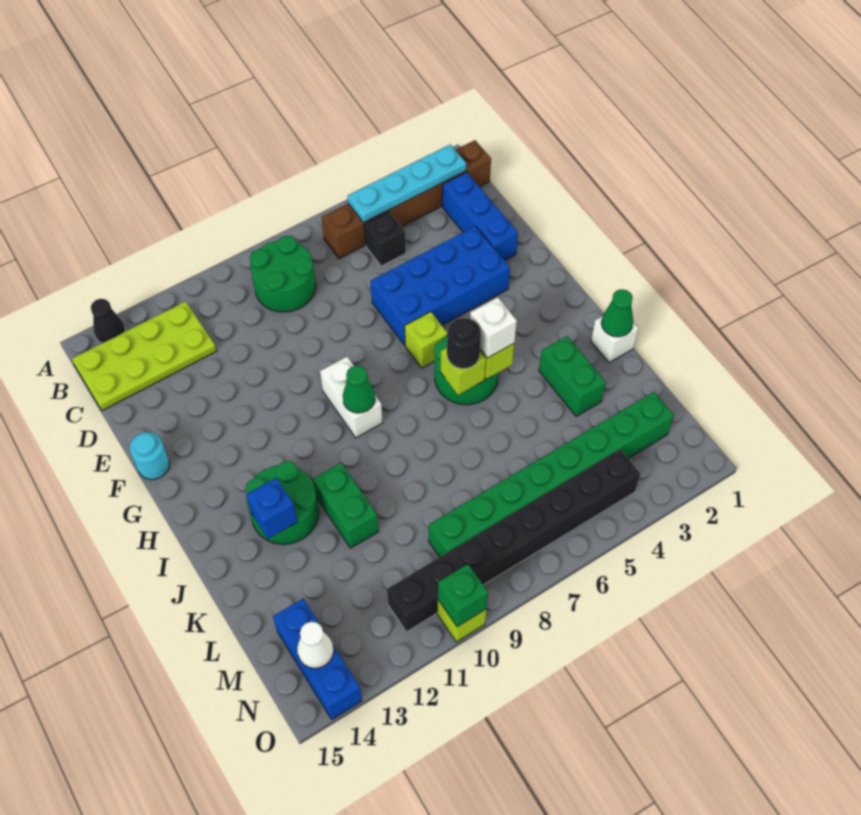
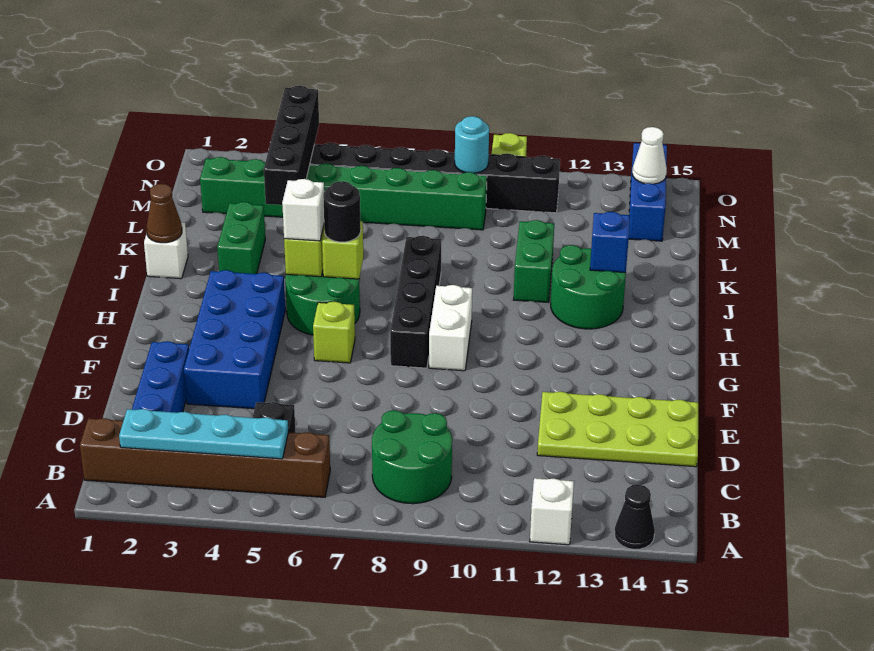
none -> white 1x1 brick [530,478,574,545]
lime 2x4 plate [72,301,216,411] -> lime 2x4 plate moved to [537,392,698,467]
blue 2x4 brick [370,226,510,345] -> blue 2x4 brick turned to [184,270,285,409]
cyan 1x1 round brick [130,432,169,480] -> cyan 1x1 round brick moved to [455,116,489,173]
none -> black 1x4 brick [390,236,441,368]
green 1x1 cone [343,365,375,413] -> none
green 1x1 cone [601,289,633,337] -> brown 1x1 cone [146,184,182,243]
none -> black 1x4 brick [264,86,319,205]
green 1x1 brick [438,564,488,627] -> none

